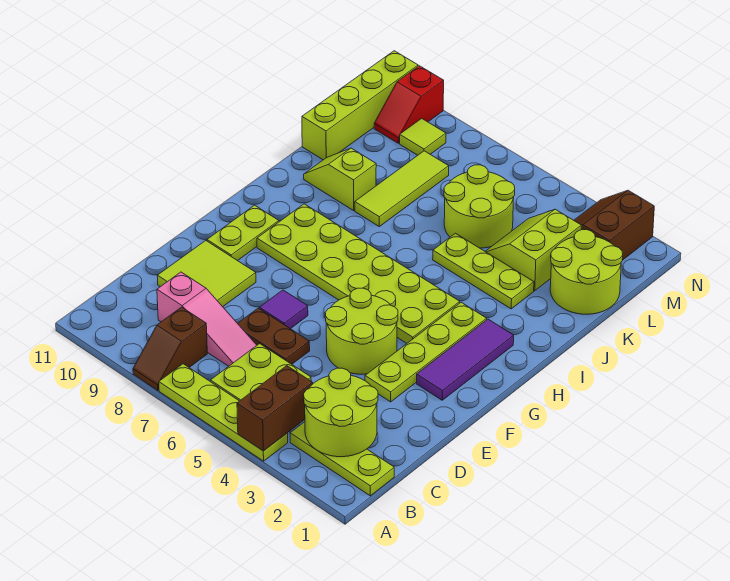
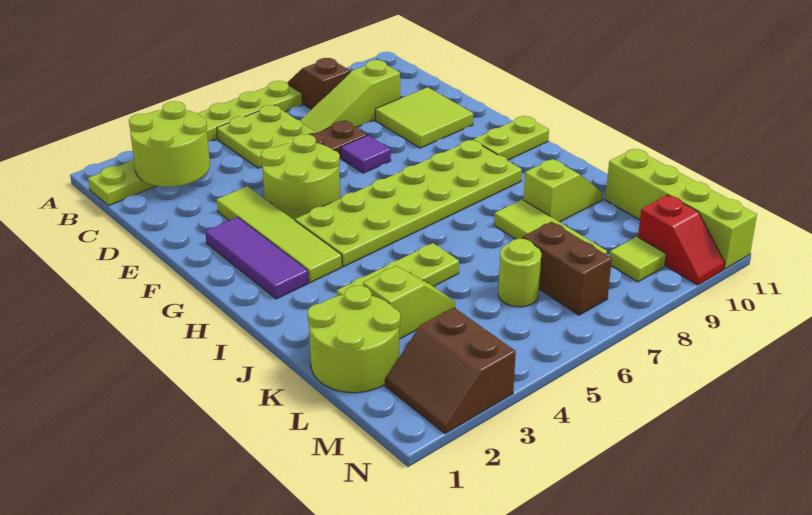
brown 1x2 brick [237,366,313,451] -> brown 1x2 brick moved to [523,222,612,315]
pink 1x3 slope [157,272,257,366] -> lime 1x3 slope [300,60,400,133]
lime 1x4 plate [365,302,487,402] -> lime 1x4 tile [217,186,342,283]
lime 1x2 plate [207,205,279,261] -> lime 1x2 plate turned to [473,116,549,160]
lime 2x2 slope [485,209,581,291] -> lime 1x2 slope [363,266,455,339]
lime 2x2 round brick [444,165,515,248] -> lime 1x1 round brick [498,239,541,307]
brown 2x2 slope [574,191,654,260] -> brown 2x2 slope turned to [385,308,516,434]
red 1x2 slope [374,66,444,143] -> red 1x2 slope turned to [638,195,725,285]

